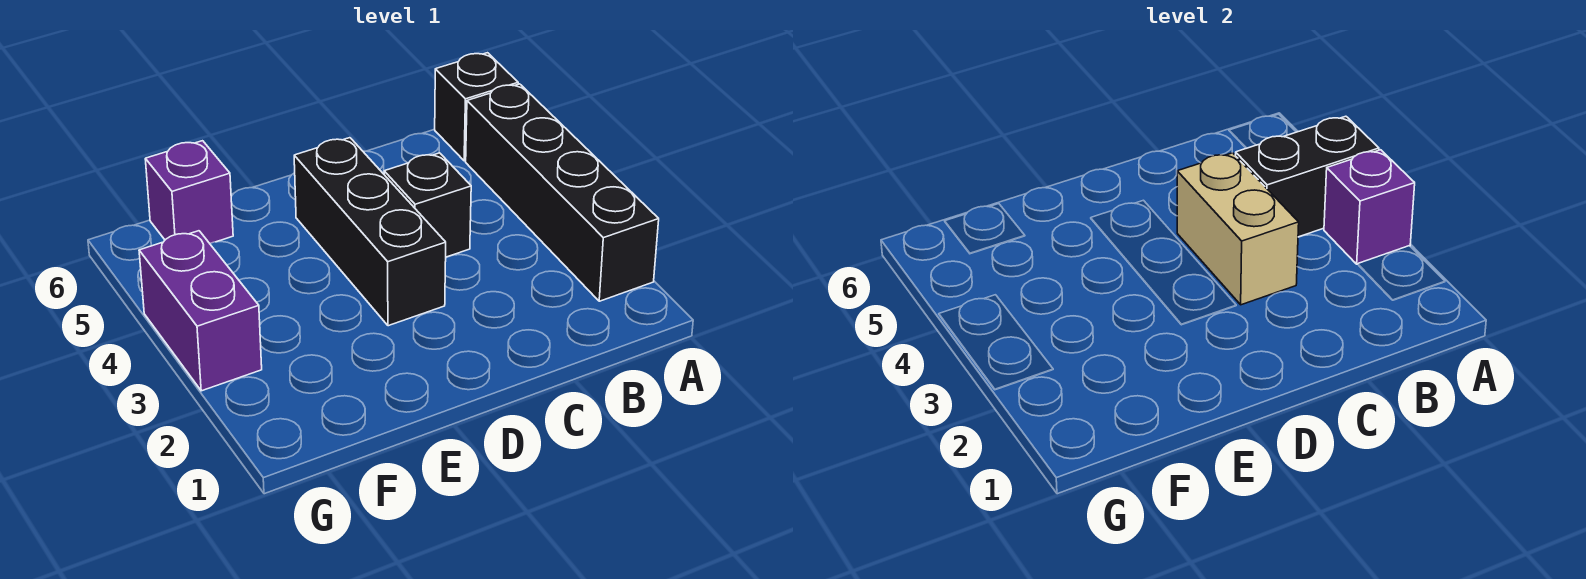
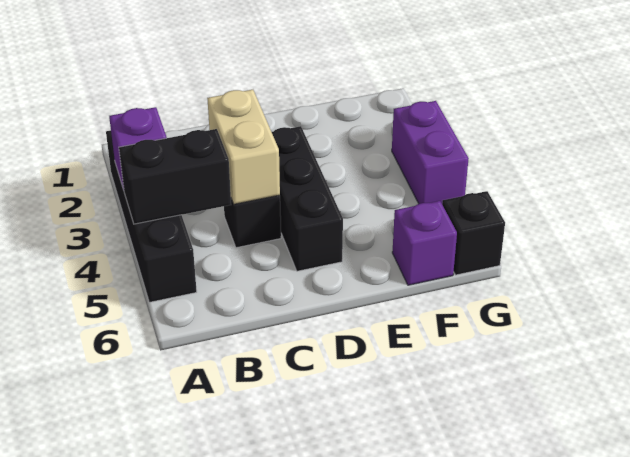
black 1x1 brick [435,53,518,161] -> black 1x1 brick moved to [442,191,505,275]

